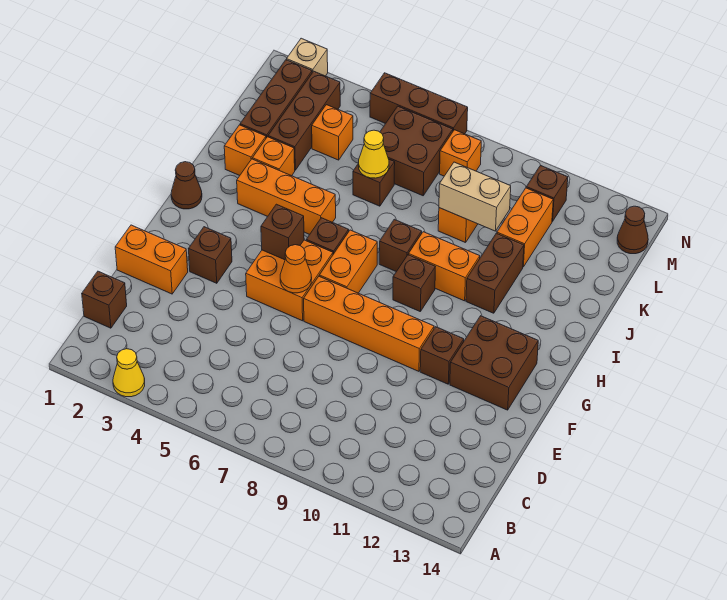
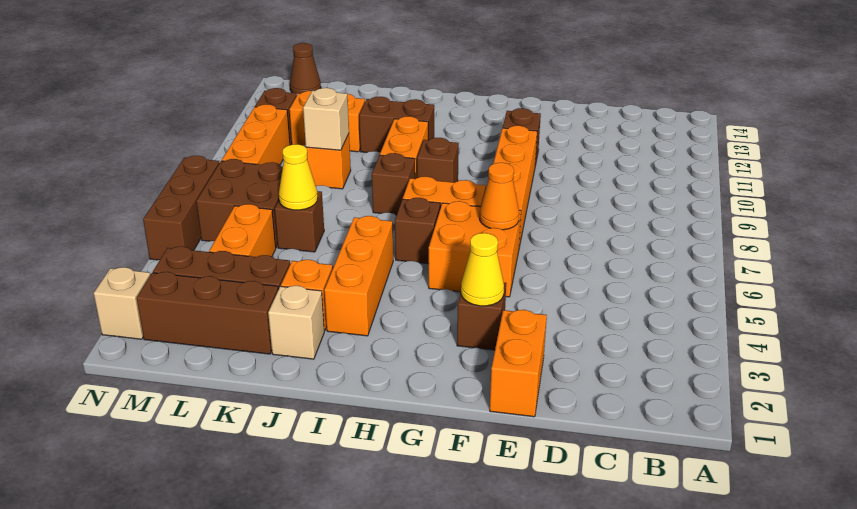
yellow 1x1 cone [113,349,145,397] -> yellow 1x1 cone moved to [461,233,504,306]
brown 1x1 brick [82,271,127,328] -> none
brown 2x2 brick [450,316,538,410] -> none
brown 1x1 brick [261,204,304,260] -> none
brown 1x1 cone [171,162,202,209] -> none
orange 1x1 brick [224,125,266,175] -> tan 1x1 brick [268,286,324,359]
tan 1x2 brick [439,162,511,231] -> tan 1x1 brick [303,88,349,150]
orange 1x1 brick [312,105,353,160] -> orange 1x2 brick [209,204,276,257]
orange 1x1 brick [440,130,481,176] -> orange 1x3 brick [222,104,290,165]

